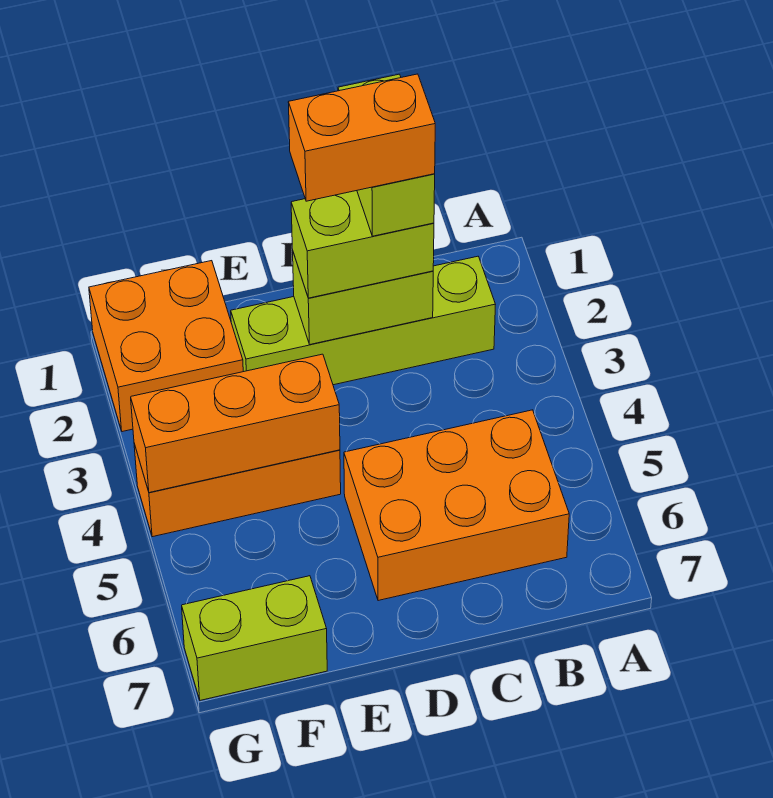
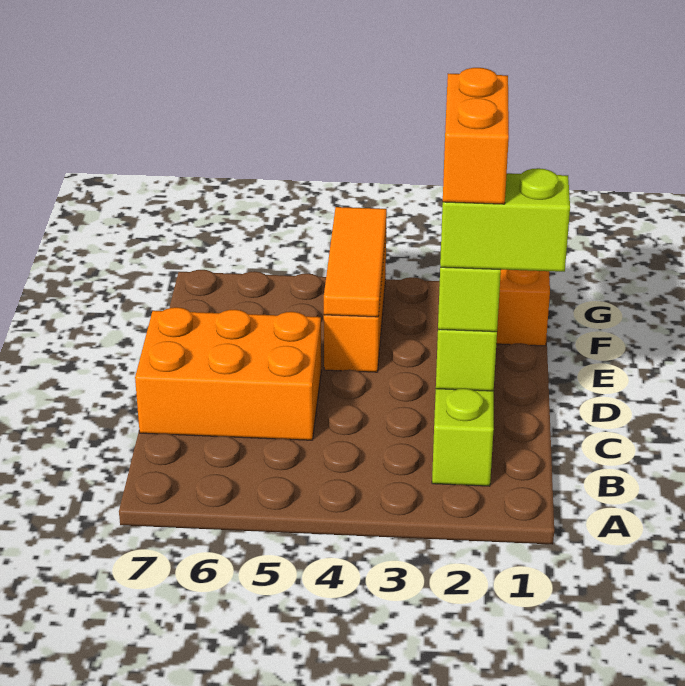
orange 2x3 brick [344,410,569,601] -> orange 2x3 brick turned to [135,307,321,440]
orange 1x3 brick [131,354,340,493] -> orange 1x3 tile [324,207,387,317]
lime 1x2 brick [182,576,327,700] -> none

